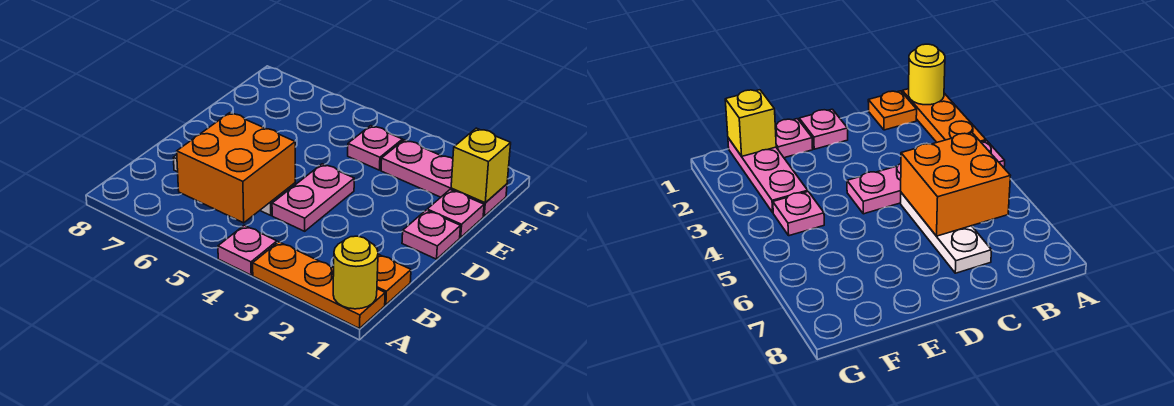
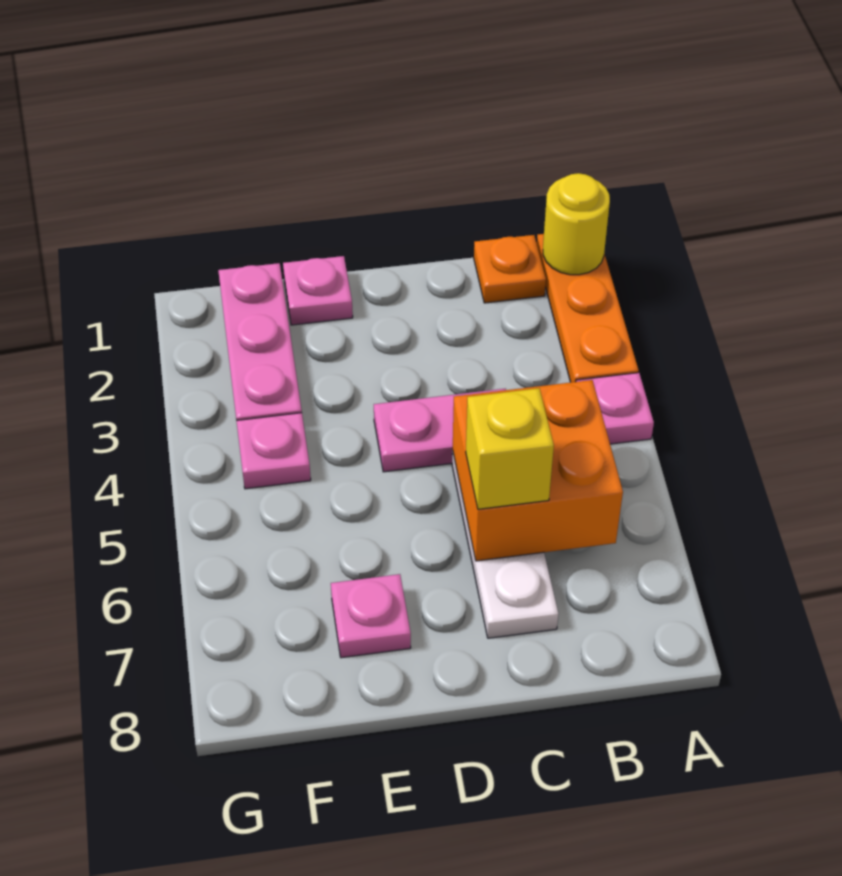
pink 1x1 plate [402,210,460,259] -> pink 1x1 plate moved to [331,574,411,658]
yellow 1x1 brick [451,128,511,203] -> yellow 1x1 brick moved to [466,388,554,509]

